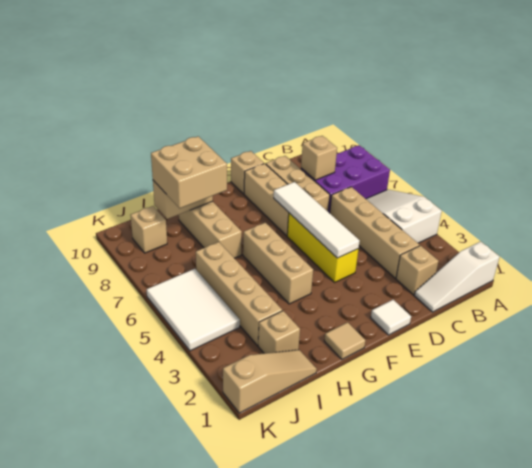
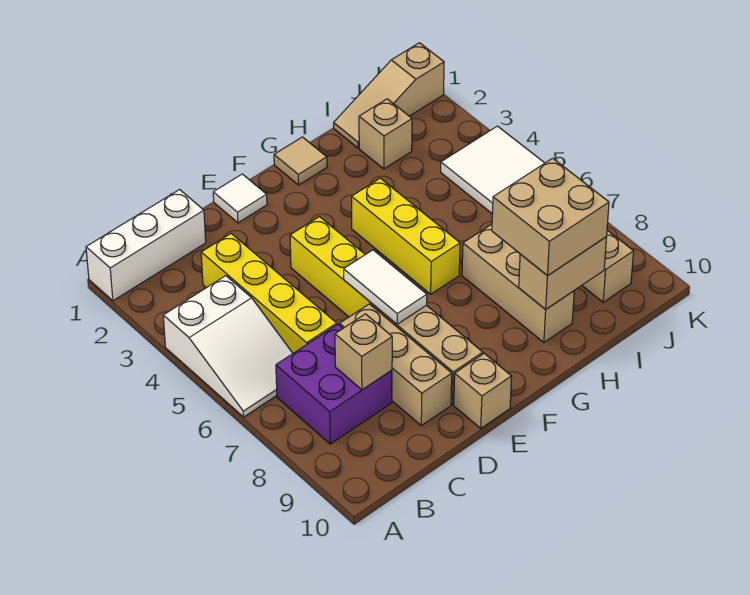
white 1x3 slope [414,242,499,312] -> white 1x3 brick [86,190,206,301]
purple 2x3 brick [301,145,390,213] -> purple 2x2 brick [276,325,392,444]
tan 1x1 brick [396,246,439,295] -> none
tan 1x4 brick [330,187,419,278] -> yellow 1x4 brick [201,234,337,353]
white 1x4 tile [274,182,360,258] -> white 1x2 tile [344,250,427,324]
tan 1x3 brick [243,223,313,304] -> yellow 1x3 brick [352,178,460,294]
tan 1x4 brick [196,242,282,345] -> none

